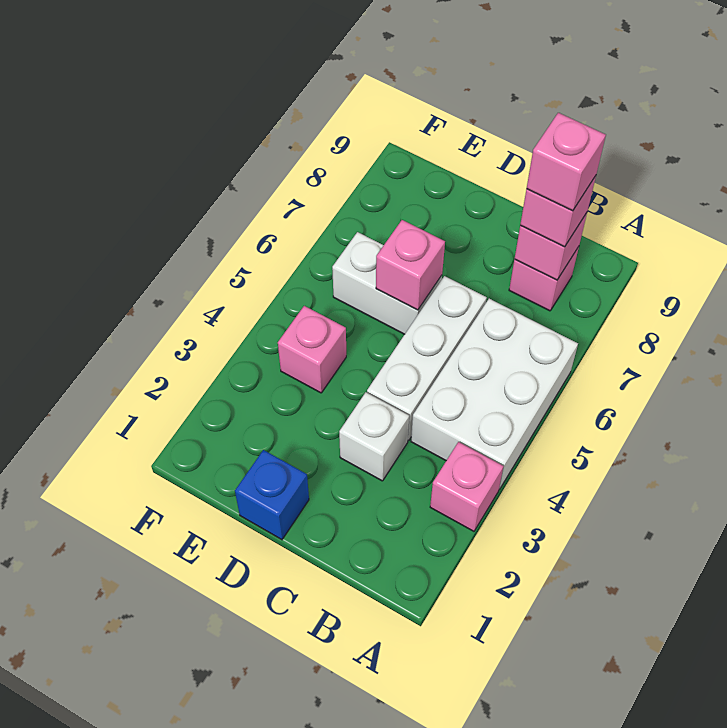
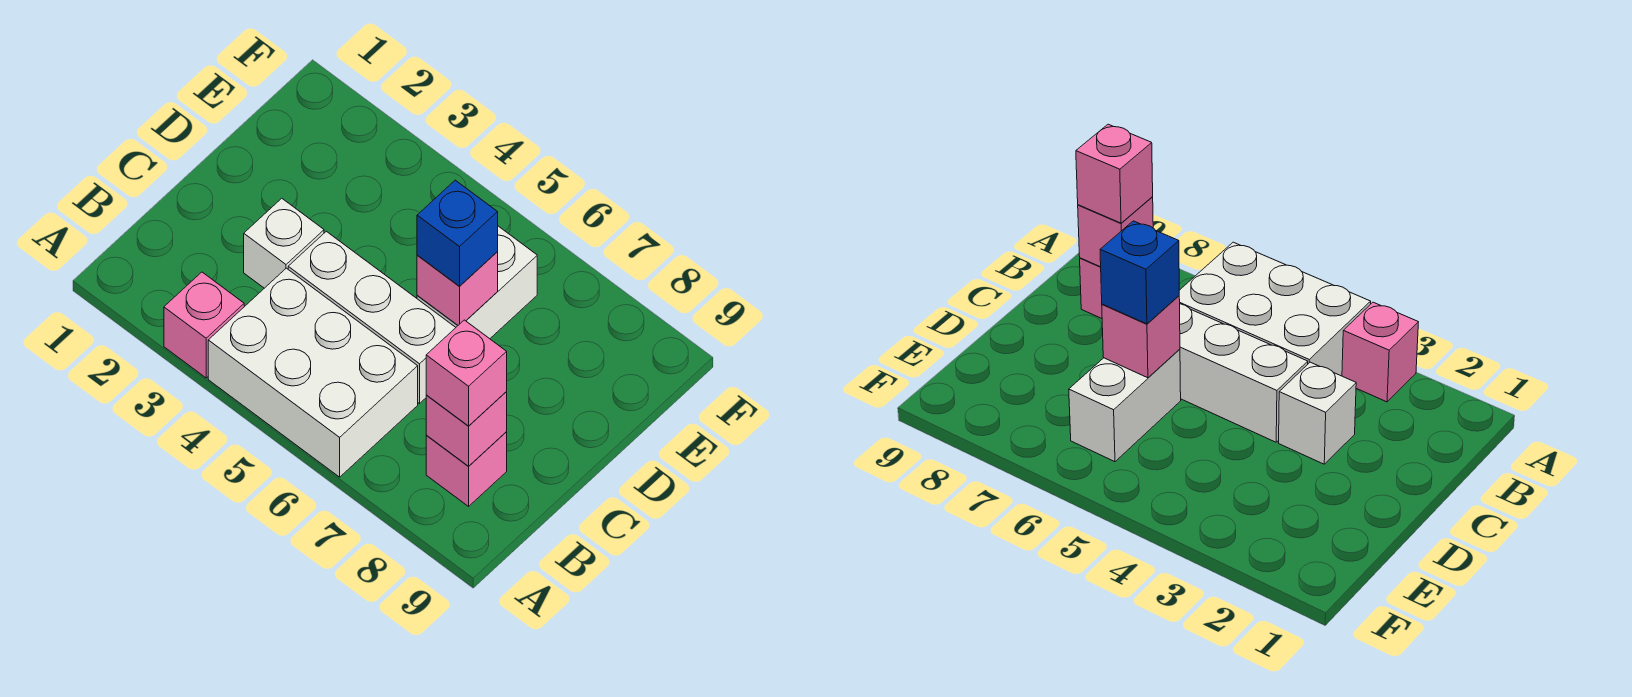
pink 1x1 brick [527,113,606,211] -> none
blue 1x1 brick [235,450,309,540] -> blue 1x1 brick moved to [417,180,498,286]
pink 1x1 brick [278,306,346,393] -> none

